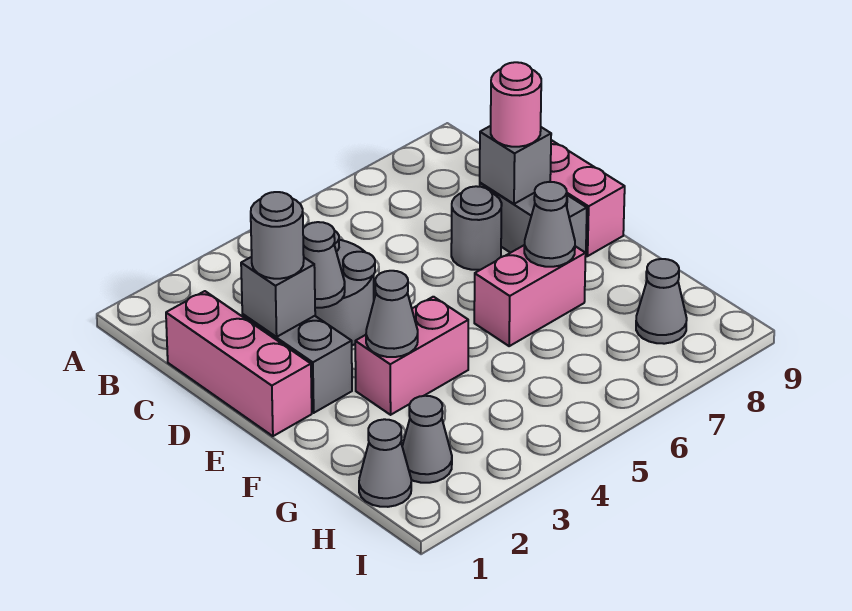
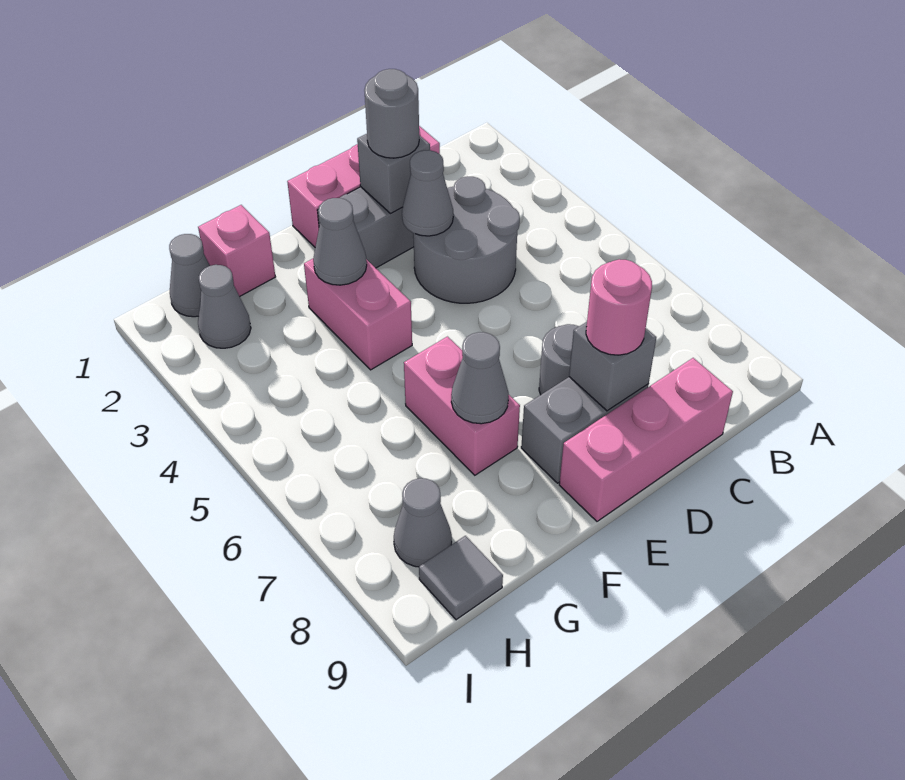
none -> pink 1x1 brick [198,205,275,297]
none -> grey 1x1 tile [419,536,503,620]

